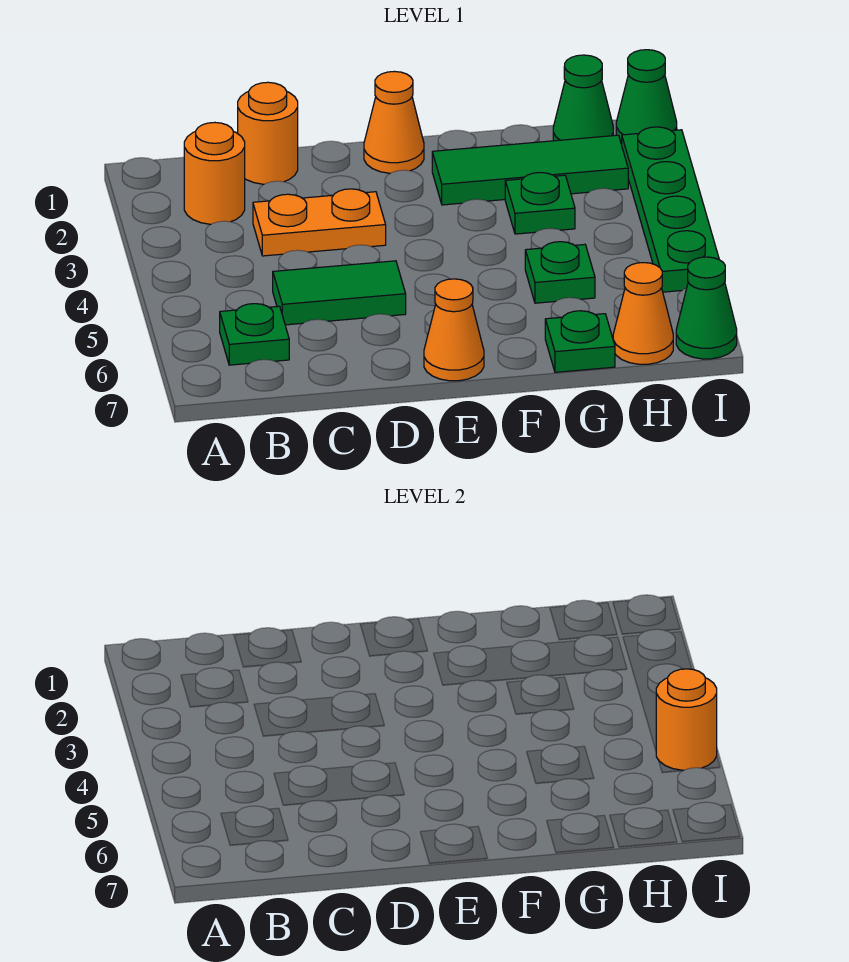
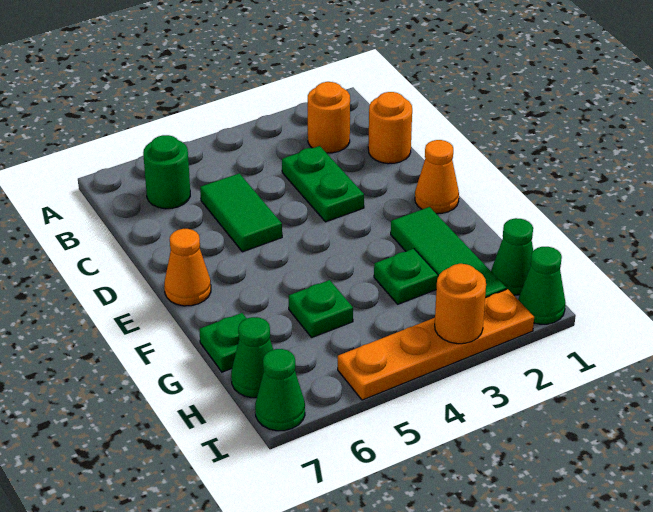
green 1x1 plate [220,304,289,365] -> green 1x1 round brick [143,135,190,209]
orange 1x2 plate [253,189,386,256] -> green 1x2 plate [282,146,364,222]
orange 1x1 cone [613,263,673,364] -> green 1x1 cone [231,317,273,398]
green 1x4 plate [622,127,719,292] -> orange 1x4 plate [338,289,534,400]
orange 1x1 round brick [656,669,717,770] -> orange 1x1 round brick moved to [435,264,486,344]

